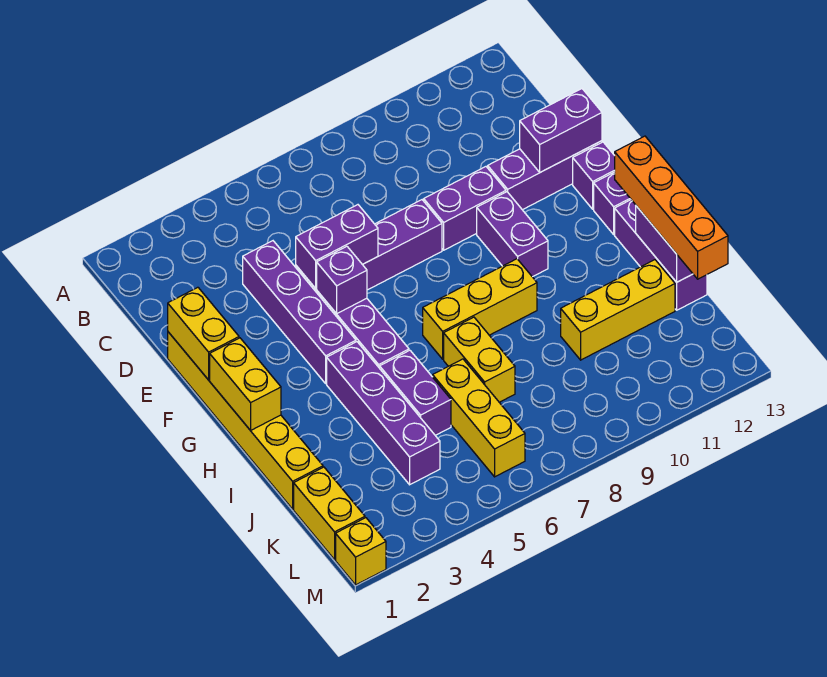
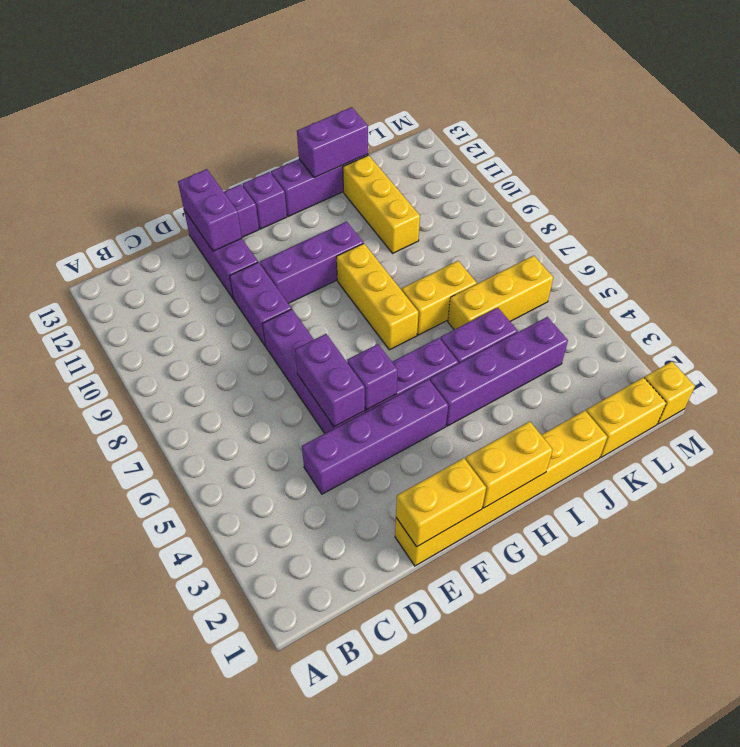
purple 1x2 brick [477,192,548,277] -> purple 1x3 brick [260,222,363,303]
orange 1x4 brick [615,136,728,279] -> none

